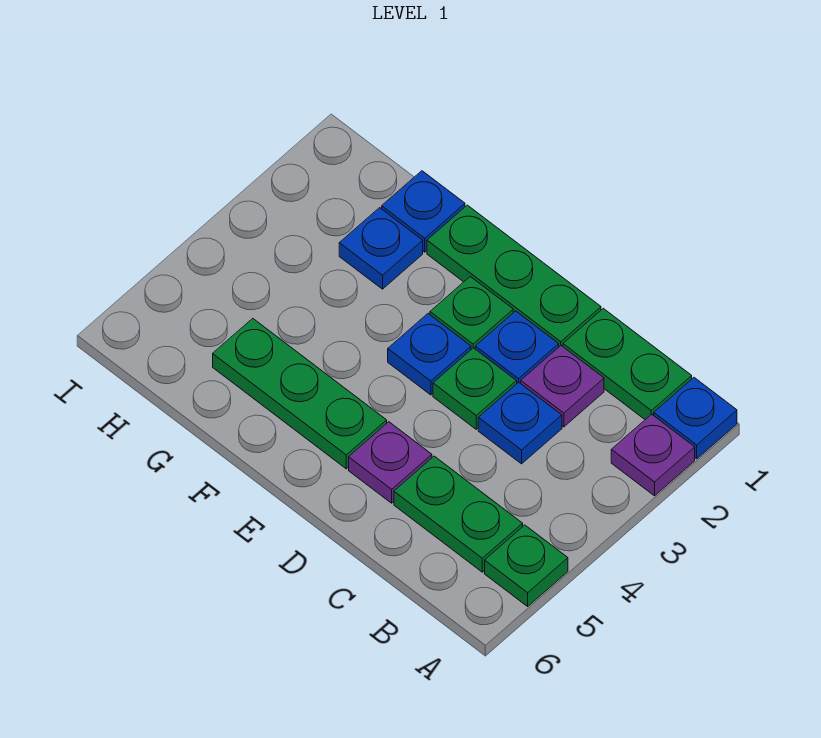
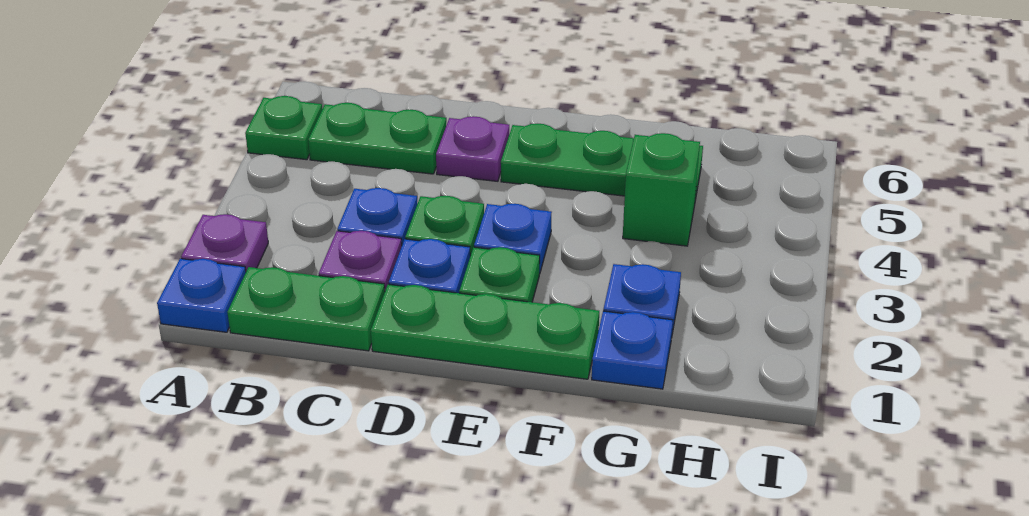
none -> green 1x1 brick [623,133,700,246]

